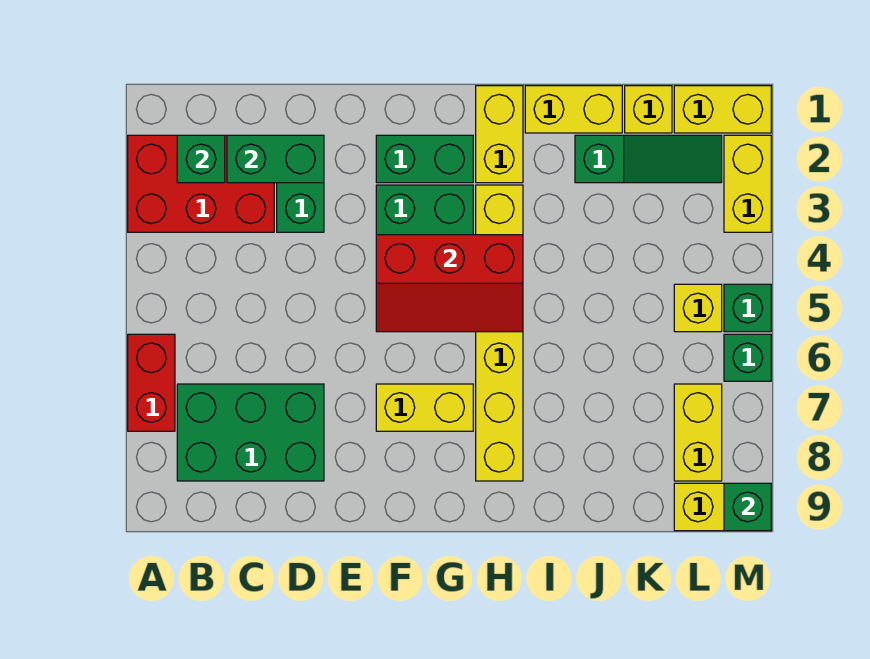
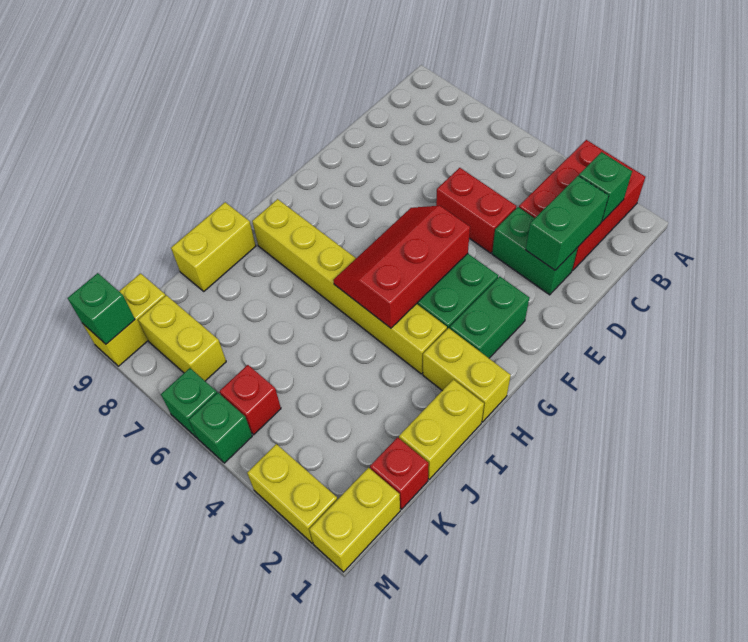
red 1x2 brick [128,334,175,431] -> red 1x2 brick moved to [436,168,516,253]
green 2x3 brick [177,384,324,481] -> none
yellow 1x2 brick [376,384,473,431] -> yellow 1x2 brick moved to [171,202,256,291]
green 1x3 slope [575,135,722,183] -> none
yellow 1x1 brick [625,86,672,133] -> red 1x1 brick [370,437,429,509]
yellow 1x1 brick [674,284,722,332] -> red 1x1 brick [220,365,281,435]

